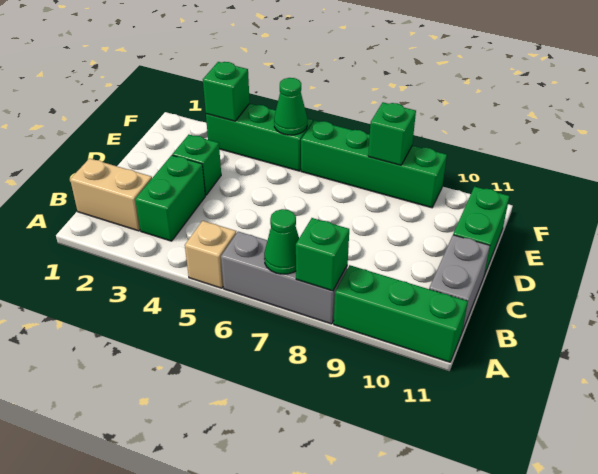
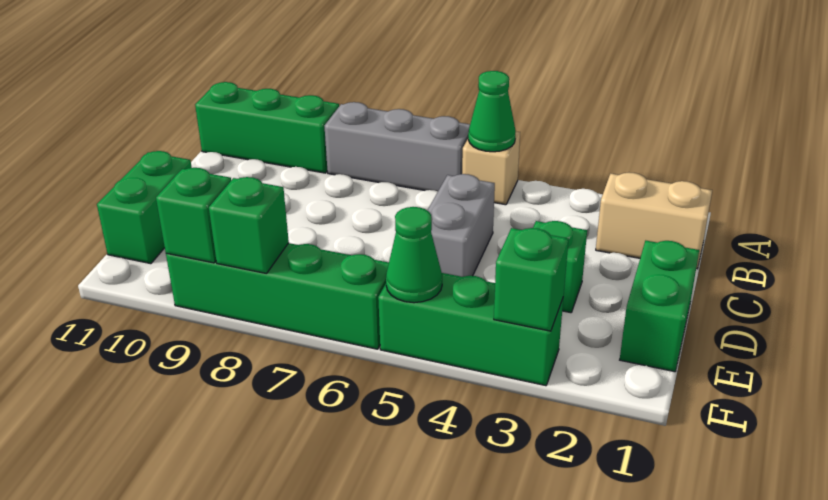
green 1x1 cone [264,209,299,274] -> green 1x1 cone moved to [468,71,516,152]
green 1x1 brick [296,218,349,291] -> green 1x1 brick moved to [156,168,231,263]
green 1x2 brick [135,155,205,241] -> green 1x2 brick moved to [620,241,699,372]
grey 1x2 brick [429,235,490,331] -> grey 1x2 brick moved to [427,174,495,277]

